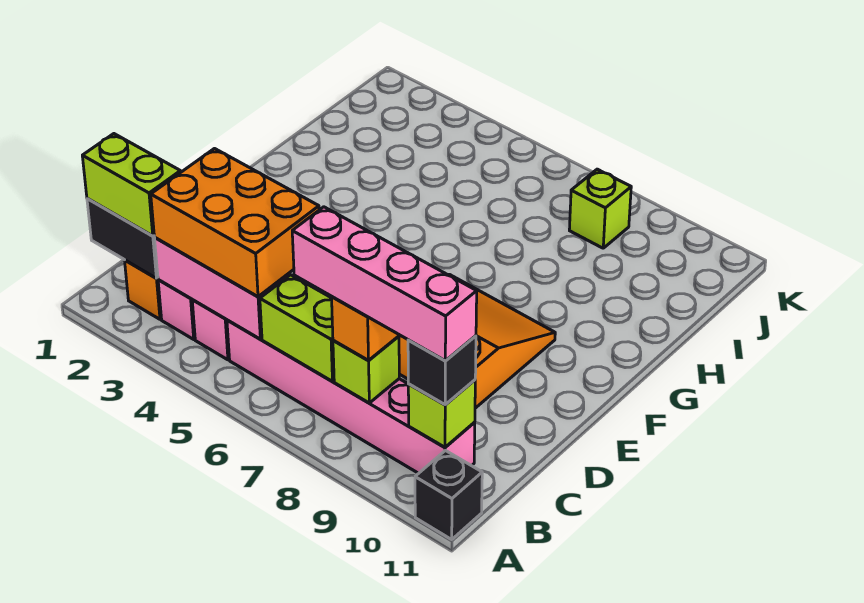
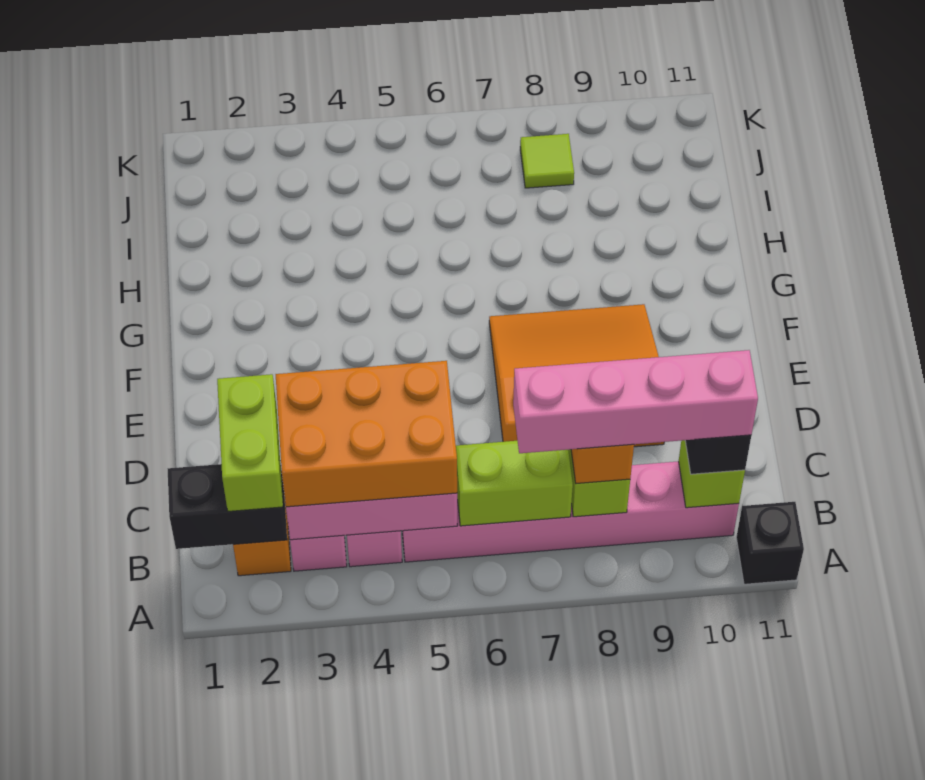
lime 1x2 brick [82,134,181,236] -> lime 1x2 brick turned to [217,374,283,511]
lime 1x1 brick [569,169,631,248] -> lime 1x1 tile [520,134,574,188]

